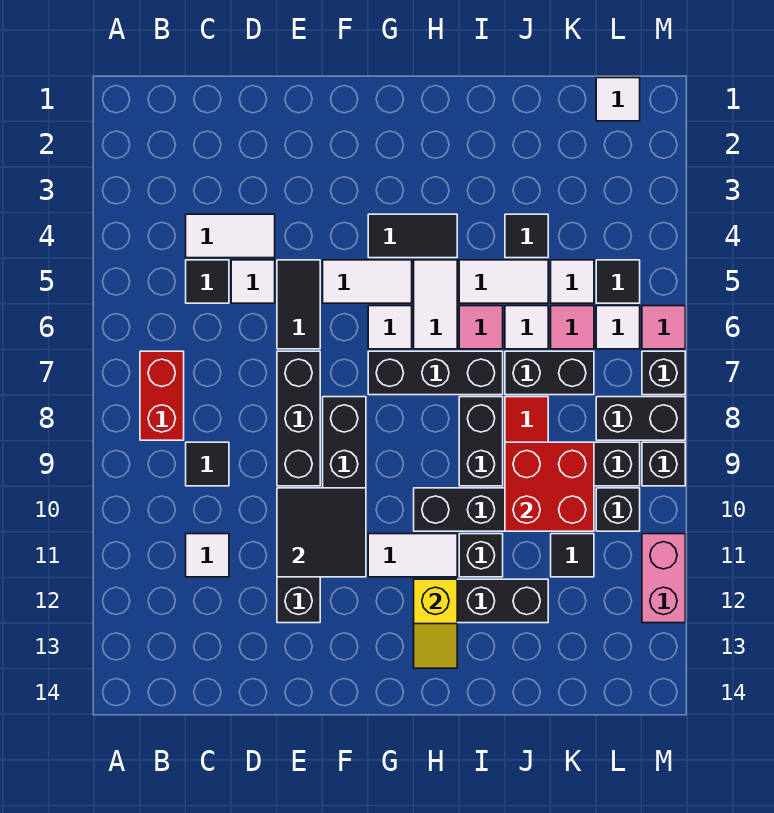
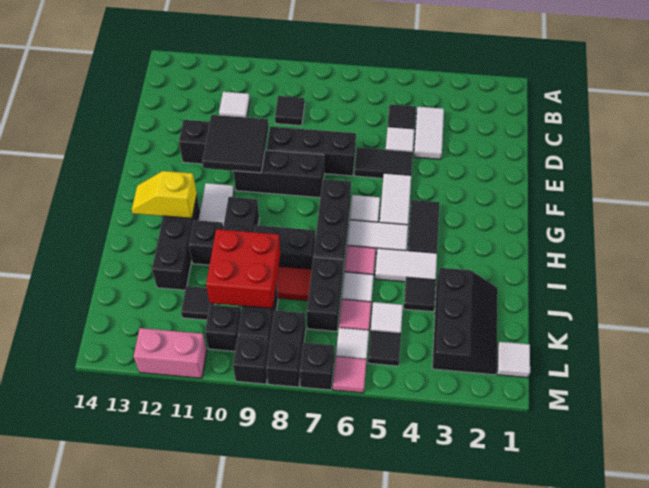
red 1x2 brick [140,351,184,440] -> none
white 1x2 tile [459,260,548,303] -> white 1x2 tile turned to [375,248,437,282]
none -> black 2x3 slope [432,268,498,375]

